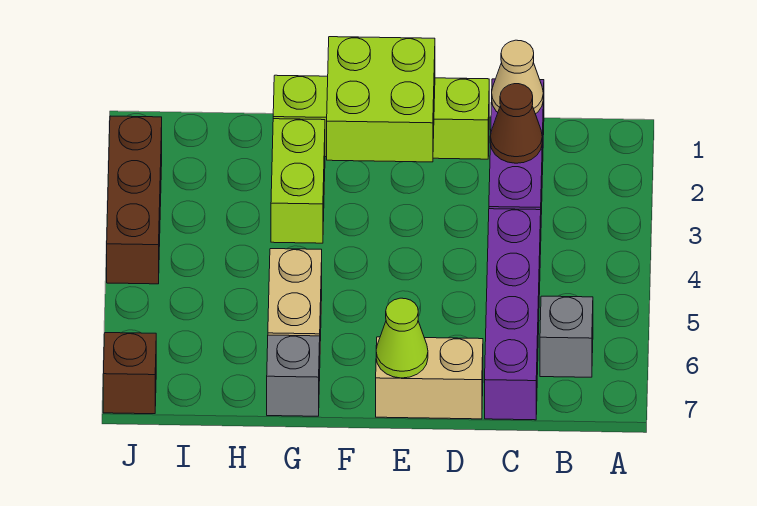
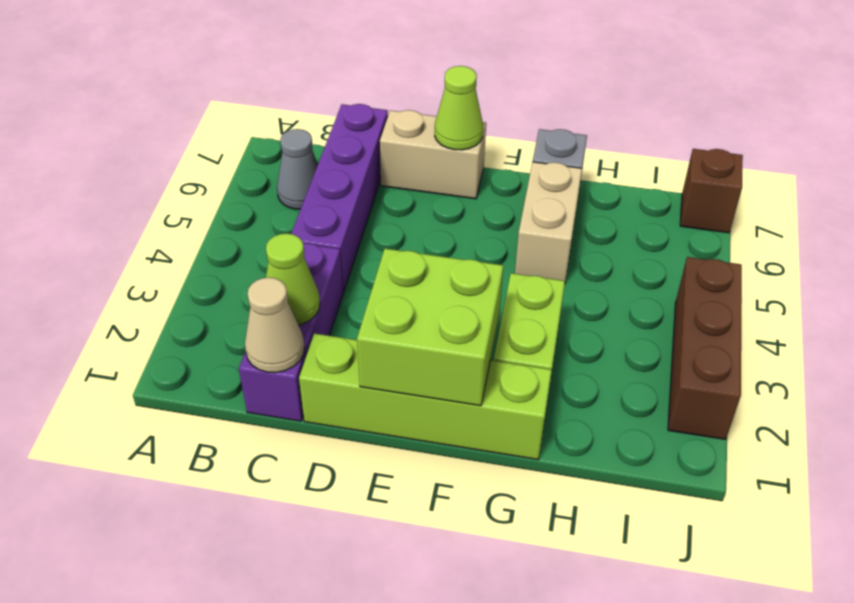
grey 1x1 brick [540,296,593,377] -> grey 1x1 cone [277,129,318,209]
brown 1x1 cone [490,84,542,163] -> lime 1x1 cone [266,233,320,325]

